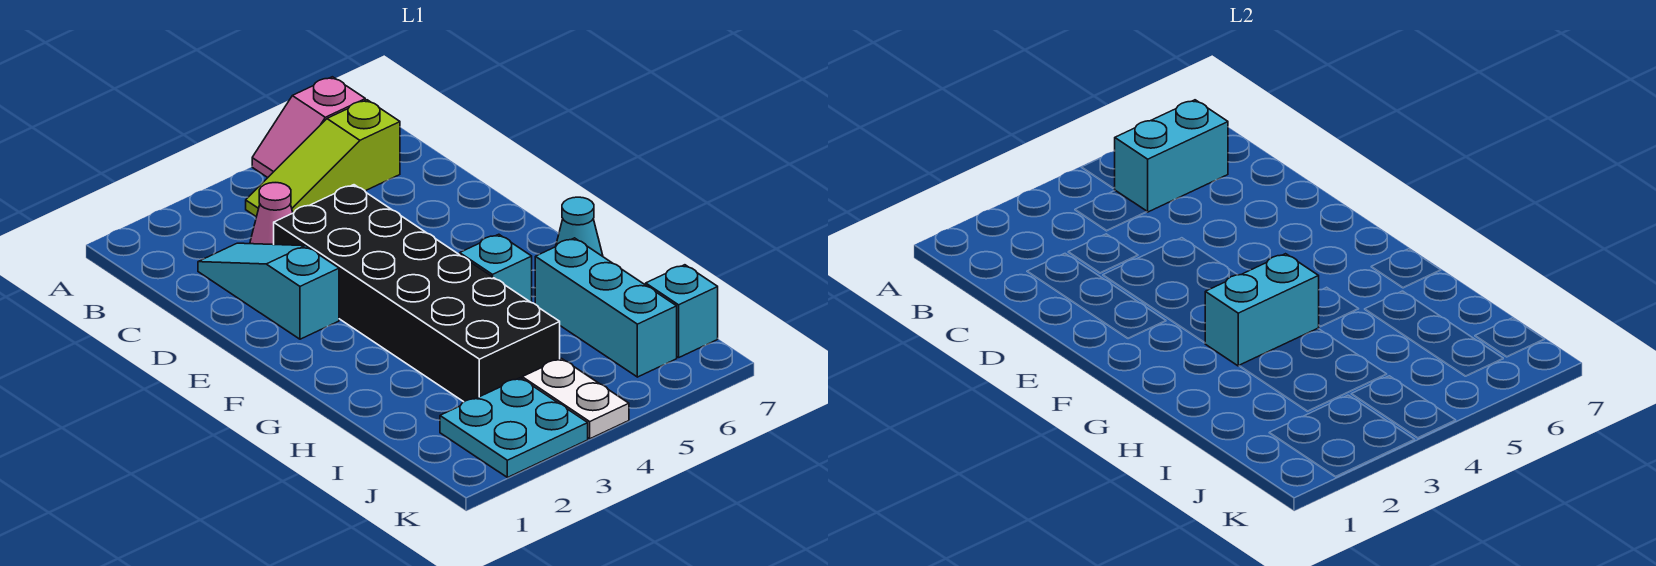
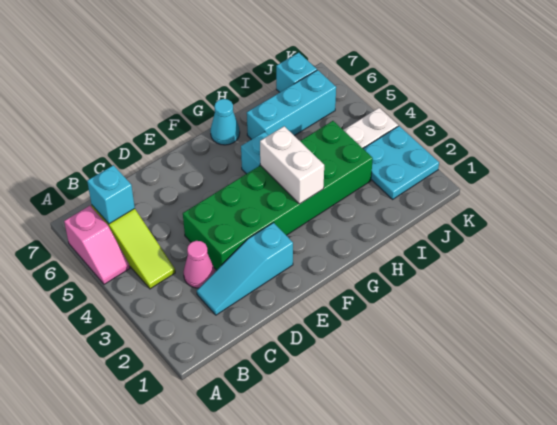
cyan 1x2 brick [1115,100,1228,212] -> cyan 1x1 brick [87,165,135,224]
black 2x6 brick [274,185,560,402] -> green 2x6 brick [183,121,373,270]
cyan 1x2 brick [1205,254,1319,366] -> white 1x2 brick [260,126,324,204]

